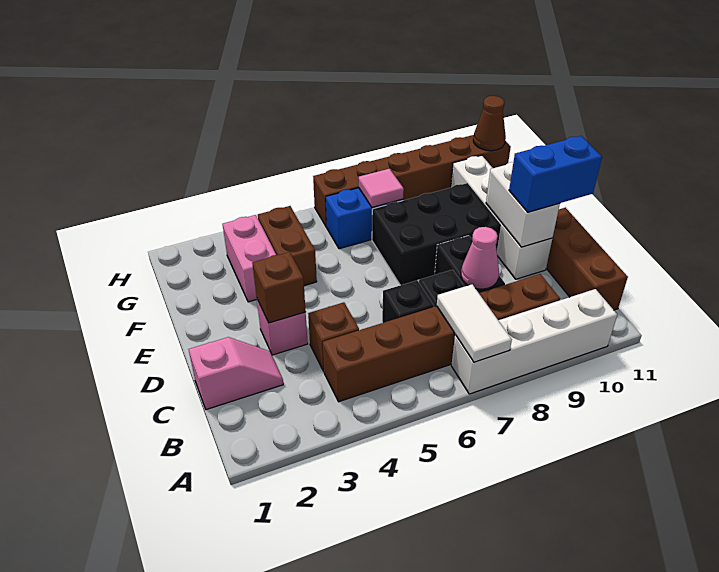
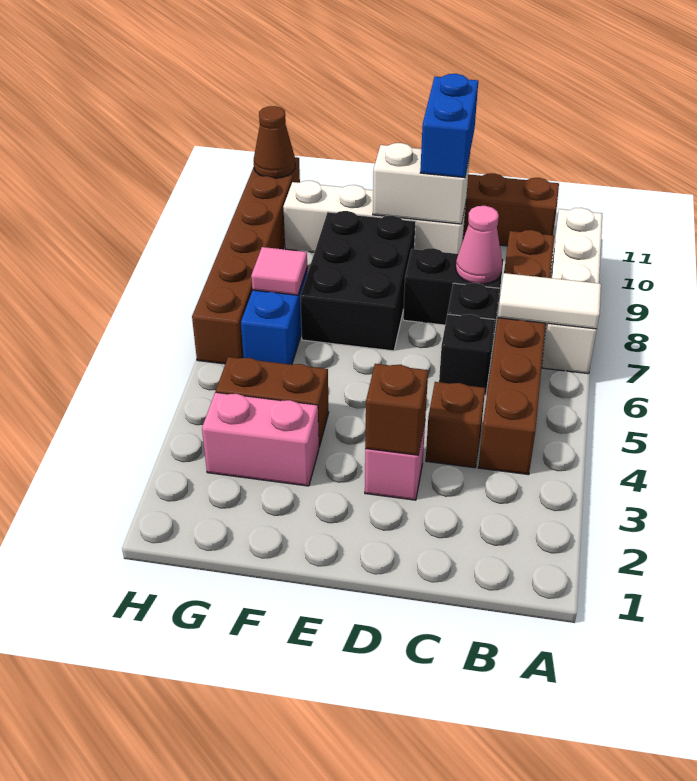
pink 1x2 slope [188,337,283,410] -> none

